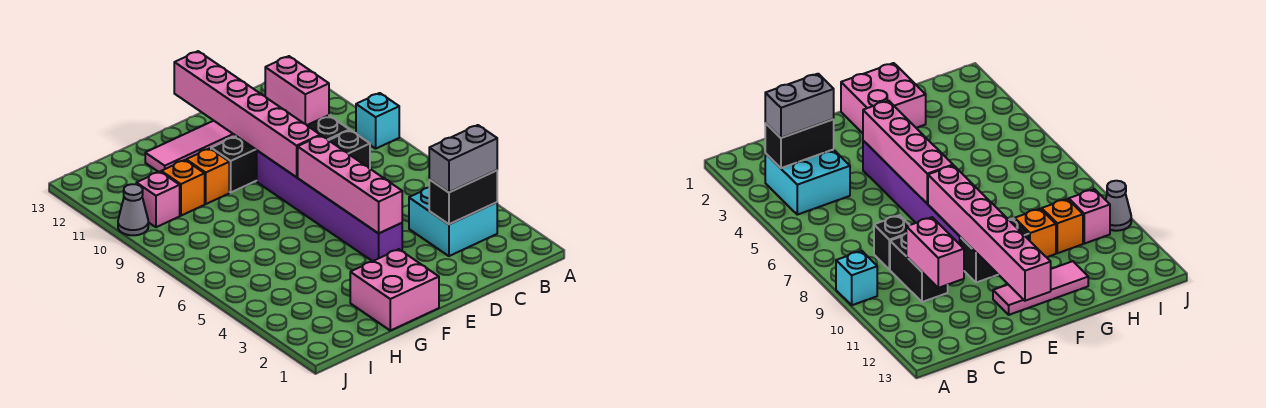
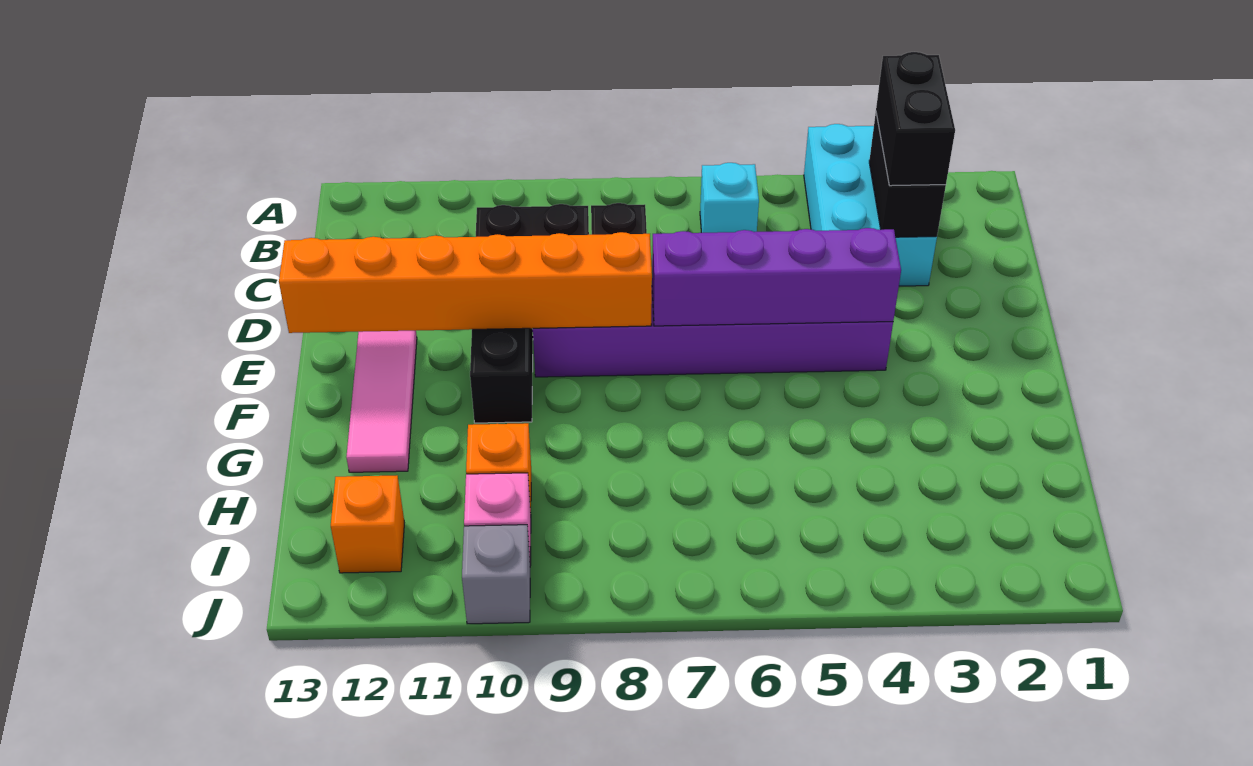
cyan 1x1 brick [356,93,399,149] -> cyan 1x1 brick moved to [700,163,759,233]
cyan 2x2 brick [409,188,497,256] -> cyan 2x3 brick [804,124,937,286]
grey 1x2 brick [429,125,497,192] -> black 1x2 brick [876,52,955,186]
pink 1x2 brick [265,56,329,125] -> none
pink 1x4 brick [298,136,402,233] -> purple 1x4 brick [652,228,901,326]
pink 1x6 brick [174,51,320,177] -> orange 1x6 brick [279,232,652,333]
pink 2x2 brick [350,249,439,331] -> none
orange 1x1 brick [186,148,229,204] -> orange 1x1 brick moved to [331,475,404,573]
grey 1x1 cone [118,184,148,235] -> grey 1x1 brick [462,525,530,624]

